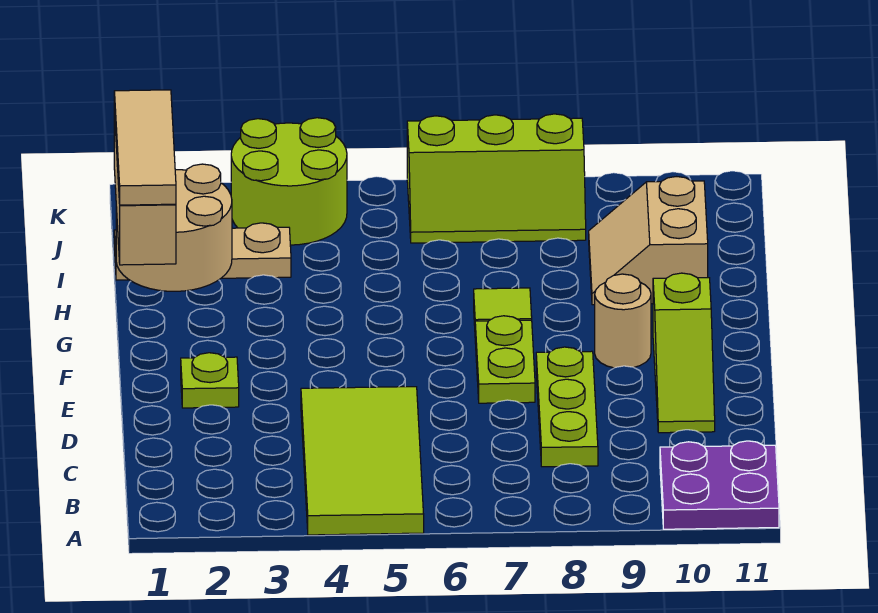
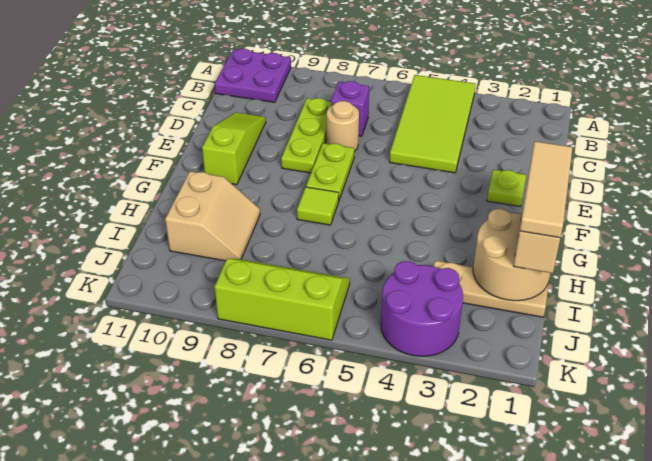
none -> purple 1x1 brick [331,81,369,136]
tan 1x1 round brick [595,274,651,368] -> tan 1x1 round brick moved to [327,101,359,151]
lime 2x2 round brick [231,118,347,245] -> purple 2x2 round brick [381,261,463,356]

